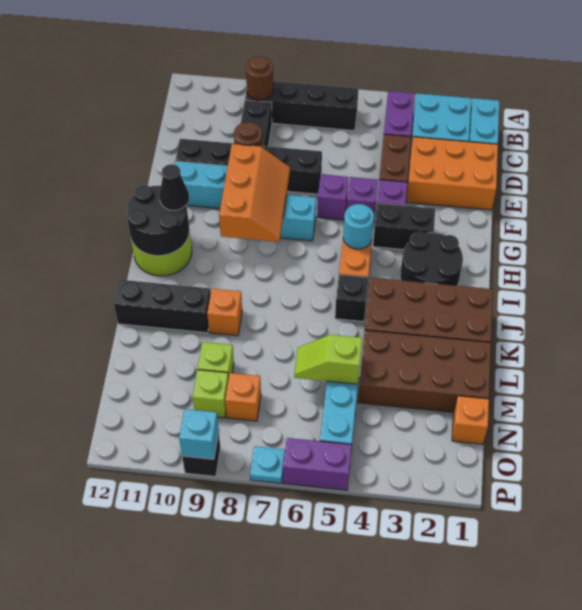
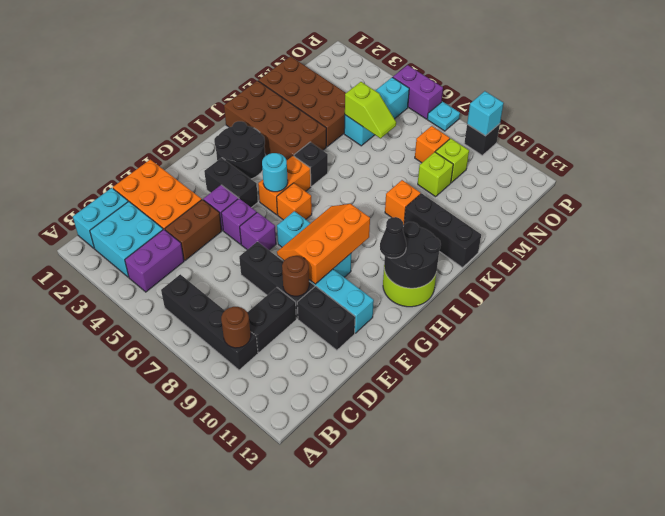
orange 1x1 brick [452,396,489,444] -> orange 1x1 brick moved to [277,183,312,220]

